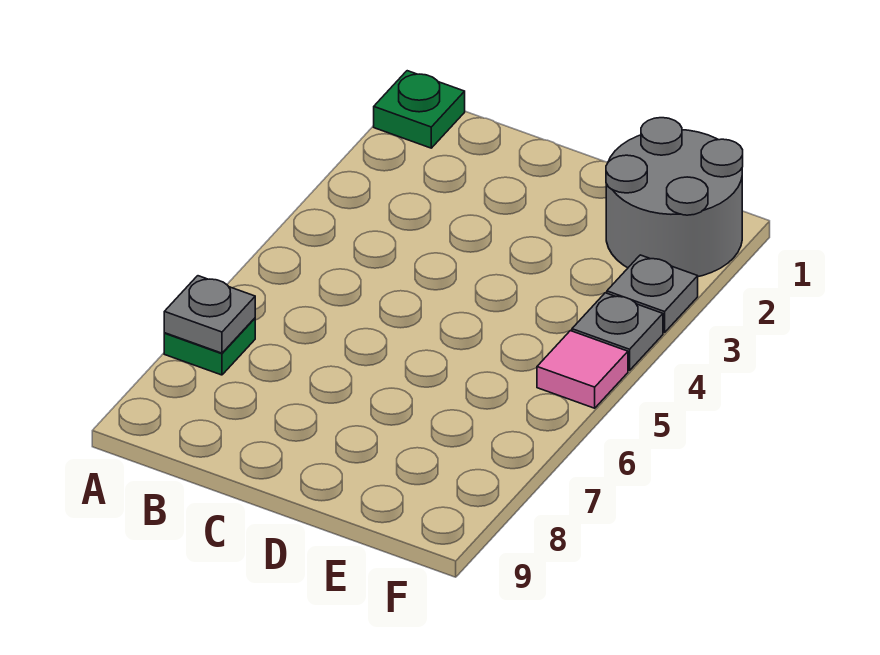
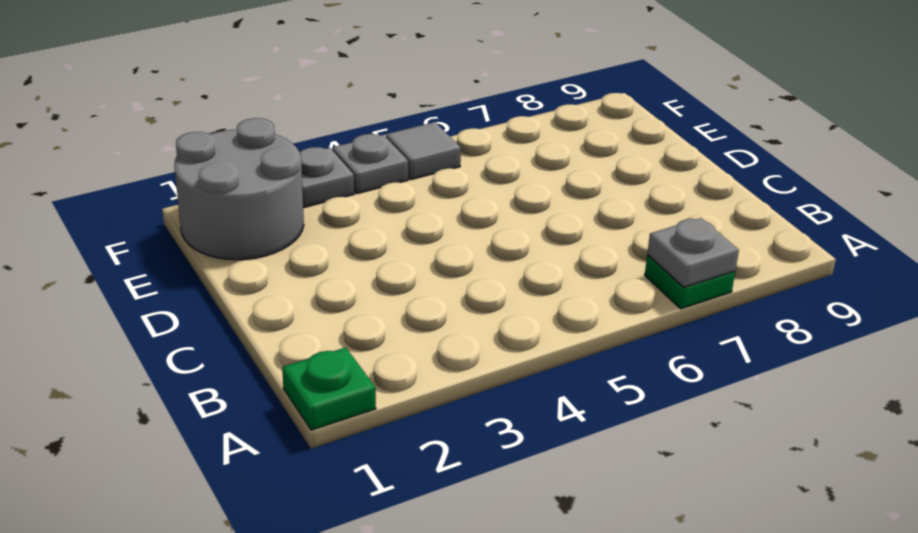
pink 1x1 tile [537,331,628,408] -> grey 1x1 tile [386,122,461,180]

